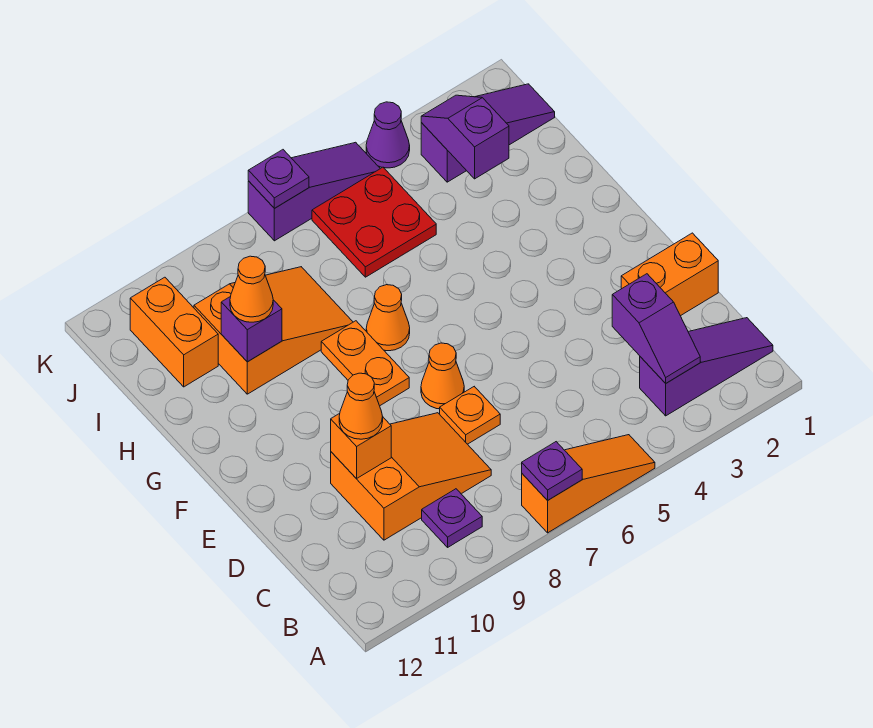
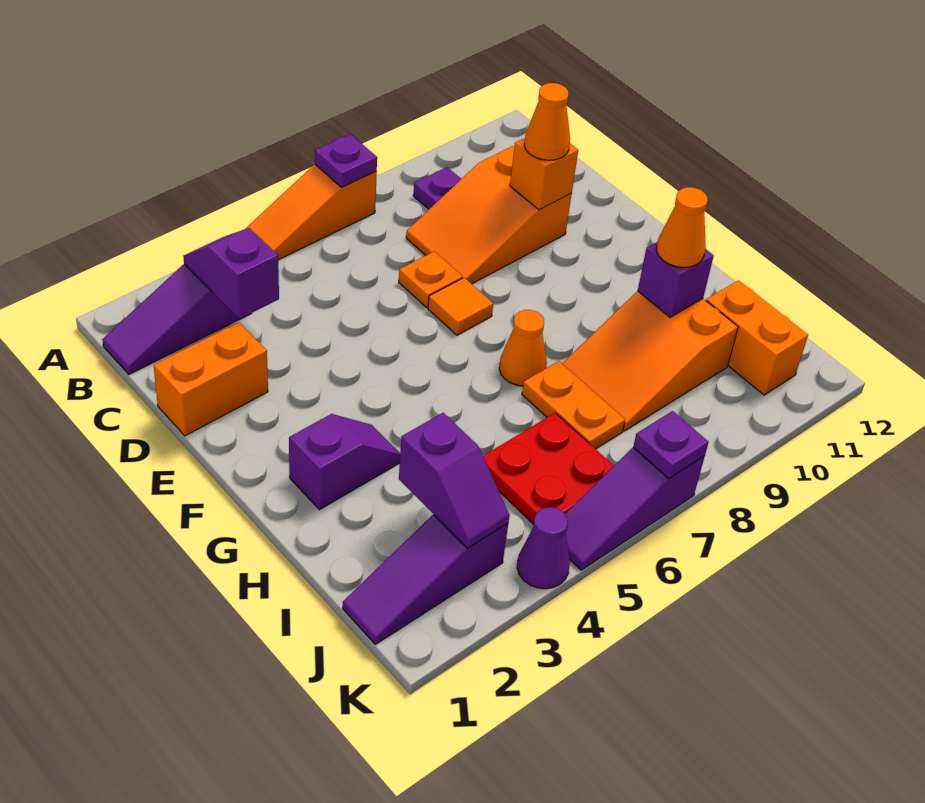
orange 1x1 cone [421,343,464,409] -> orange 1x1 tile [428,278,493,335]
orange 1x2 plate [321,321,409,406] -> orange 1x2 plate moved to [522,361,625,449]
none -> purple 1x2 slope [289,414,400,510]

